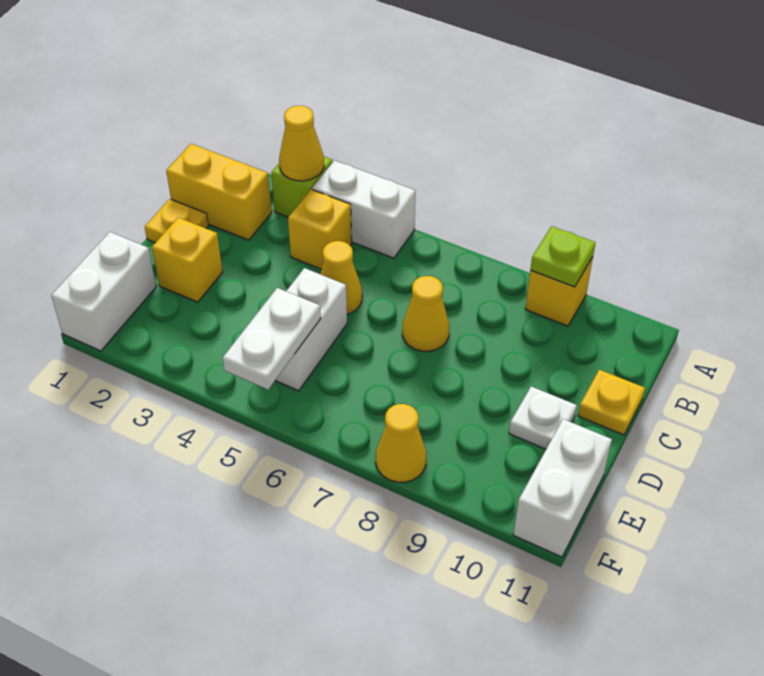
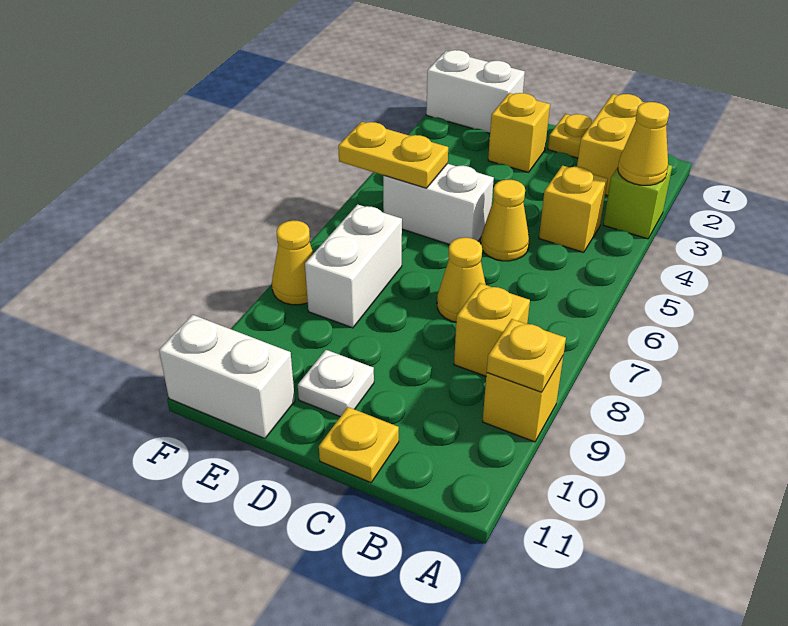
white 1x2 brick [312,160,416,258] -> white 1x2 brick moved to [305,204,402,328]
lime 1x1 plate [530,226,596,287] -> yellow 1x1 plate [487,319,566,392]
none -> yellow 1x1 brick [454,283,530,376]
white 1x2 plate [223,288,321,390] -> yellow 1x2 plate [338,122,448,188]

